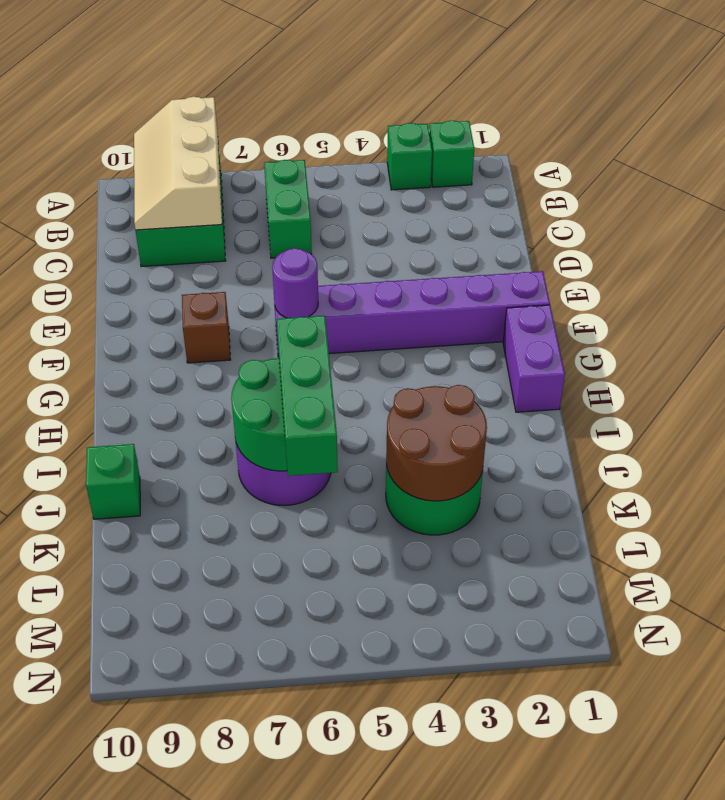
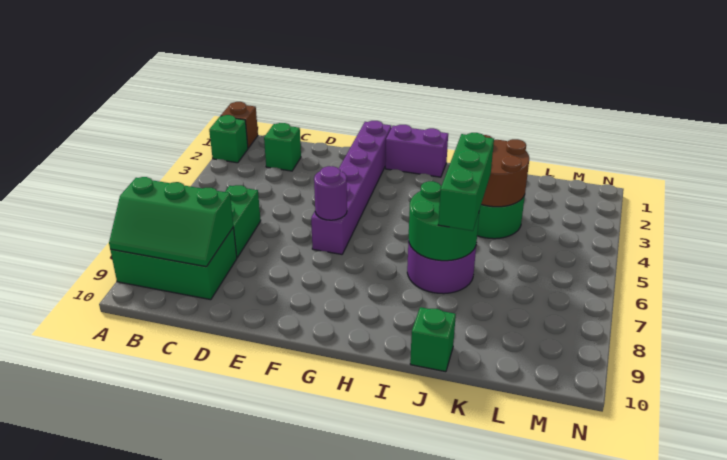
green 1x1 brick [387,123,432,190] -> green 1x1 brick moved to [264,123,301,171]
tan 2x3 slope [134,97,222,230] -> green 2x3 slope [109,177,233,267]
green 1x2 brick [264,160,312,258] -> green 1x2 brick turned to [225,185,261,257]
brown 1x1 brick [182,292,230,363] -> brown 1x1 brick moved to [221,102,258,148]
green 1x3 brick [277,316,338,476] -> green 1x3 brick turned to [438,133,494,231]

